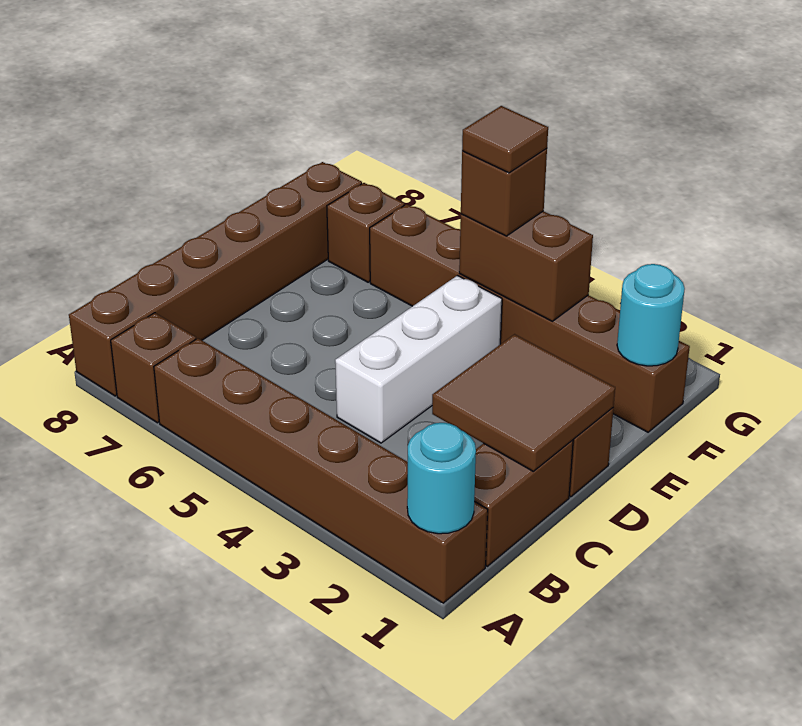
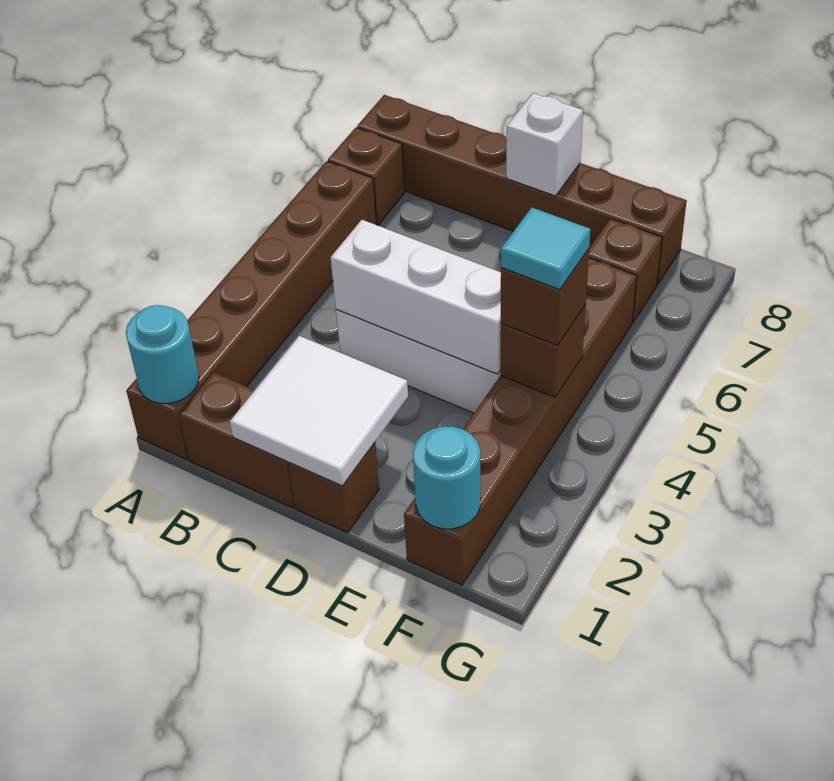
brown 2x2 tile [432,334,615,471] -> white 2x2 tile [230,336,408,486]
none -> white 1x3 brick [331,220,501,374]
none -> white 1x1 brick [506,93,583,196]
brown 1x2 brick [459,211,593,321] -> brown 1x1 brick [500,305,586,397]
brown 1x1 tile [462,106,548,173] -> cyan 1x1 tile [501,207,590,290]

